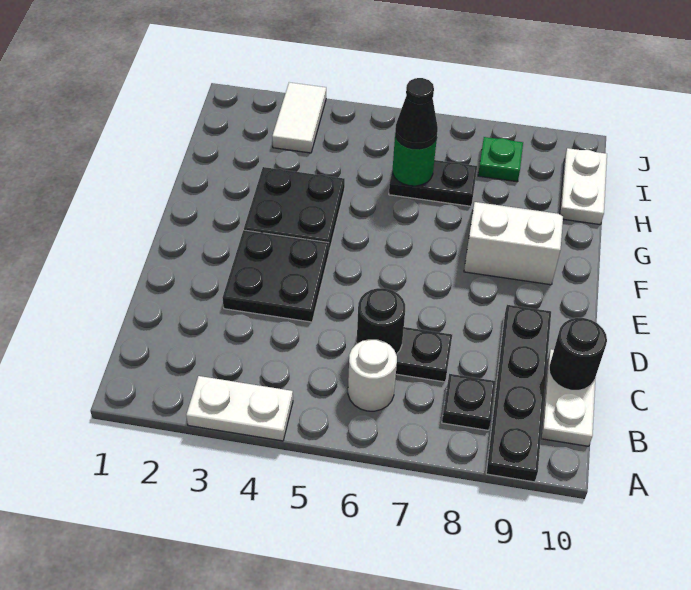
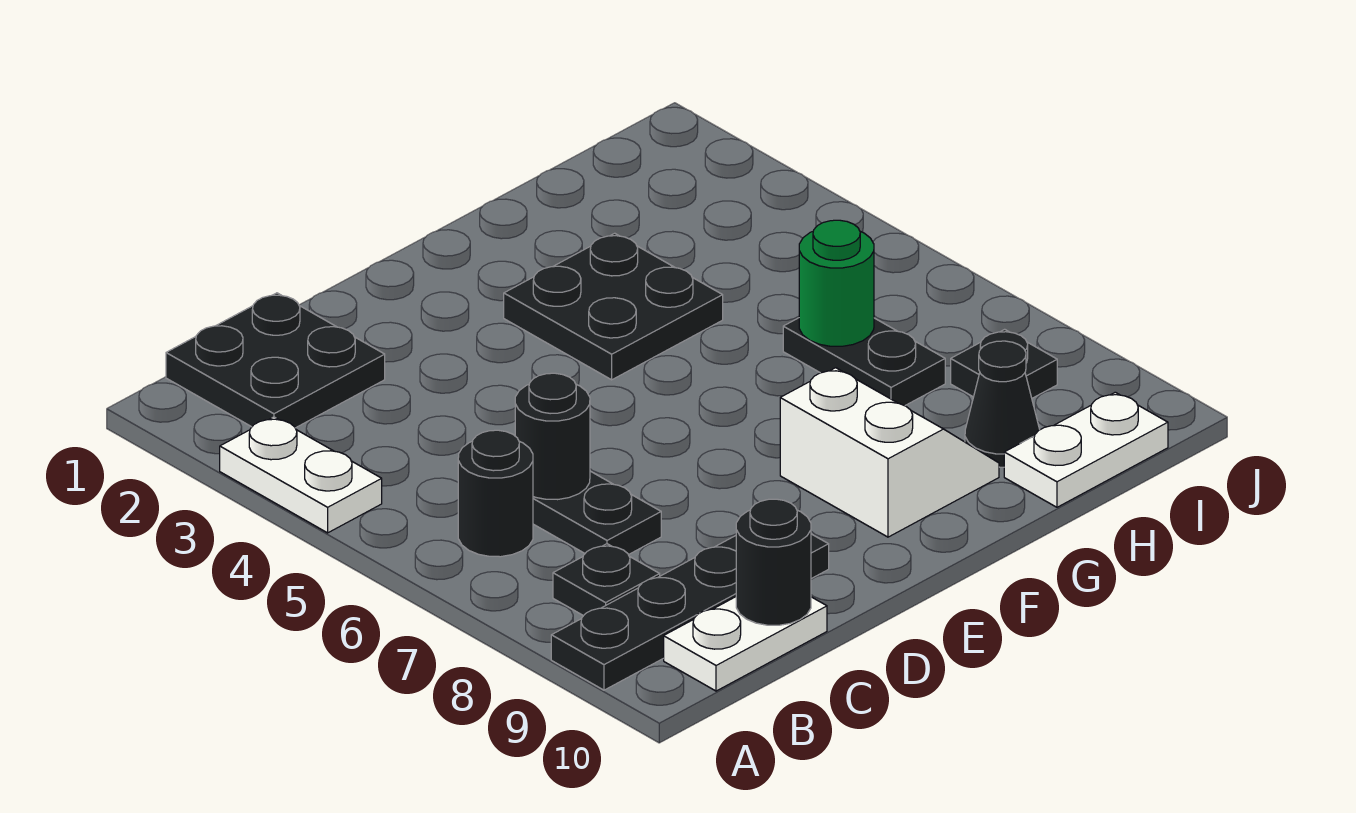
white 1x1 round brick [348,339,397,411] -> black 1x1 round brick [458,430,533,557]
black 2x2 plate [223,230,329,322] -> black 2x2 plate moved to [166,293,385,428]
black 1x1 cone [395,78,438,149] -> black 1x1 cone moved to [965,341,1040,467]
white 1x2 tile [272,82,326,153] -> none
green 1x1 plate [478,137,523,182] -> black 1x1 plate [951,329,1057,398]

